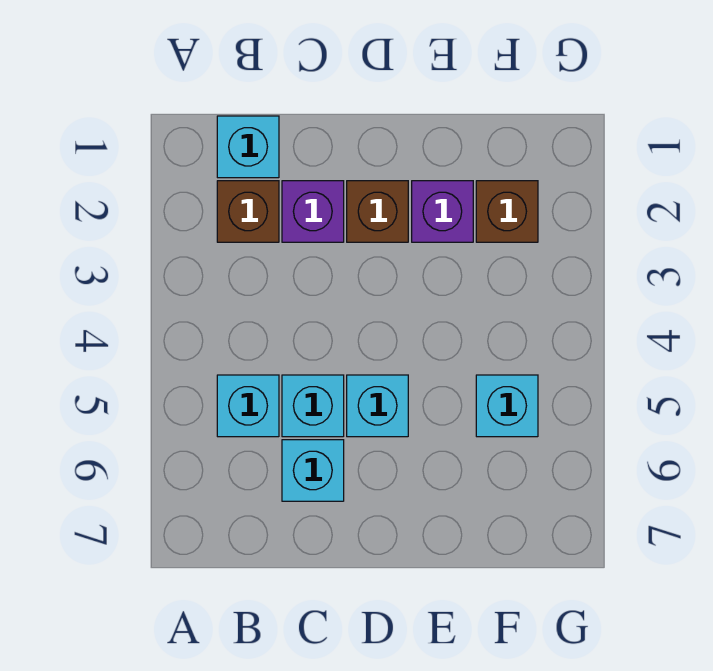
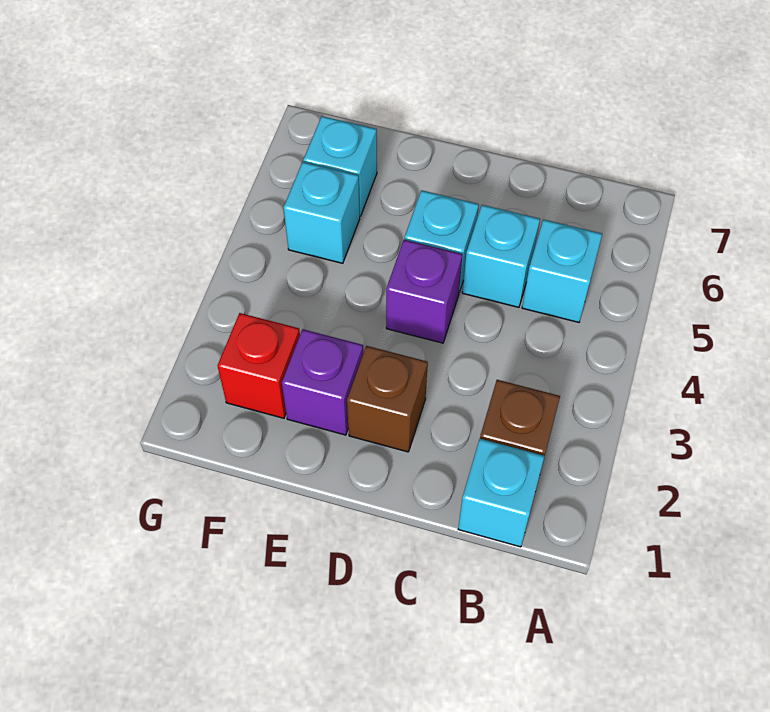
purple 1x1 brick [282,181,344,242] -> purple 1x1 brick moved to [386,240,463,343]
cyan 1x1 brick [282,440,344,501] -> cyan 1x1 brick moved to [303,116,377,216]
brown 1x1 brick [476,181,538,242] -> red 1x1 brick [218,313,300,418]

